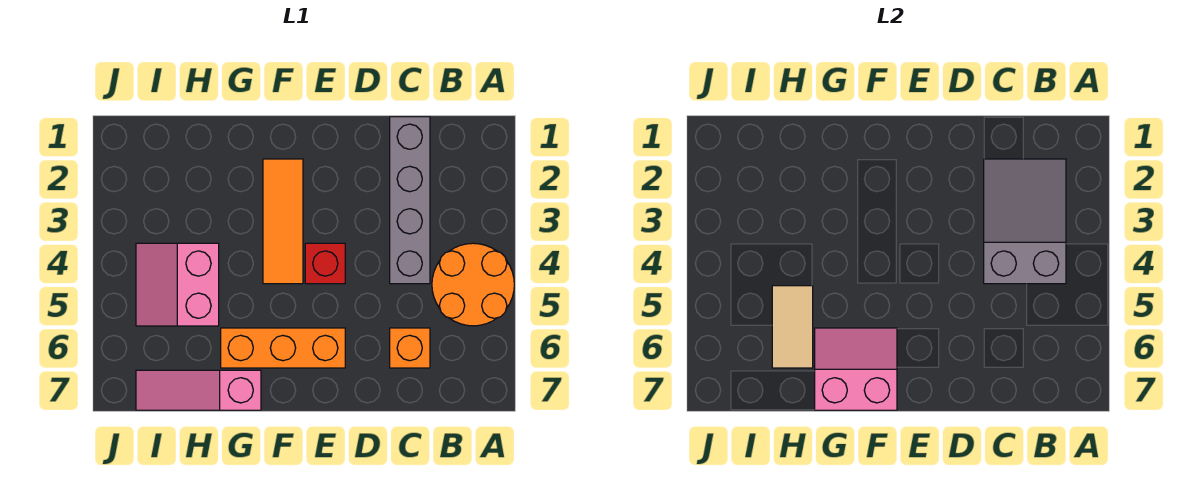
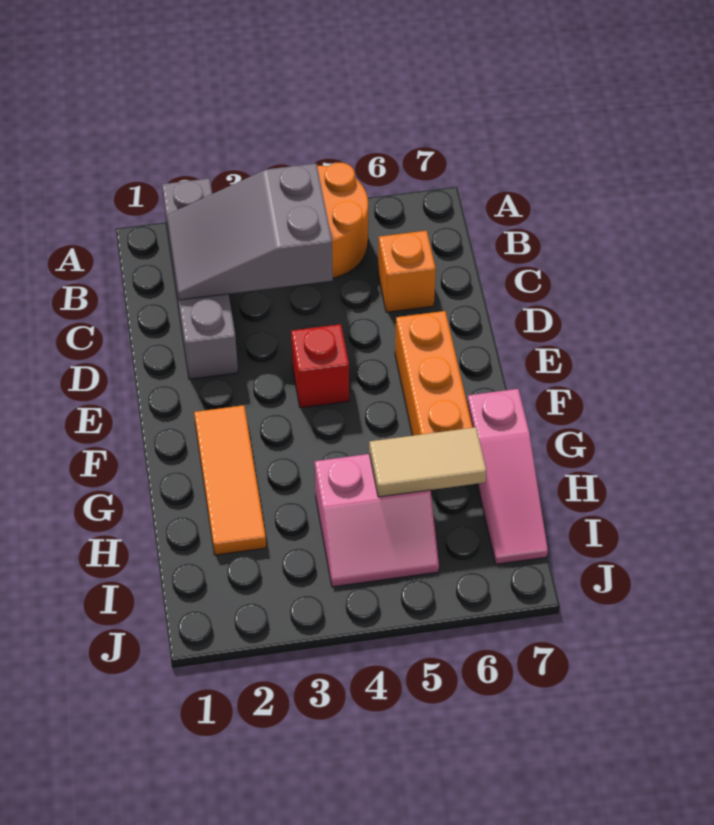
grey 1x4 brick [390,117,430,284] -> grey 1x4 brick turned to [162,178,238,379]
orange 1x3 tile [263,159,303,284] -> orange 1x3 tile turned to [194,405,266,555]
pink 2x2 slope [815,328,897,410] -> none

